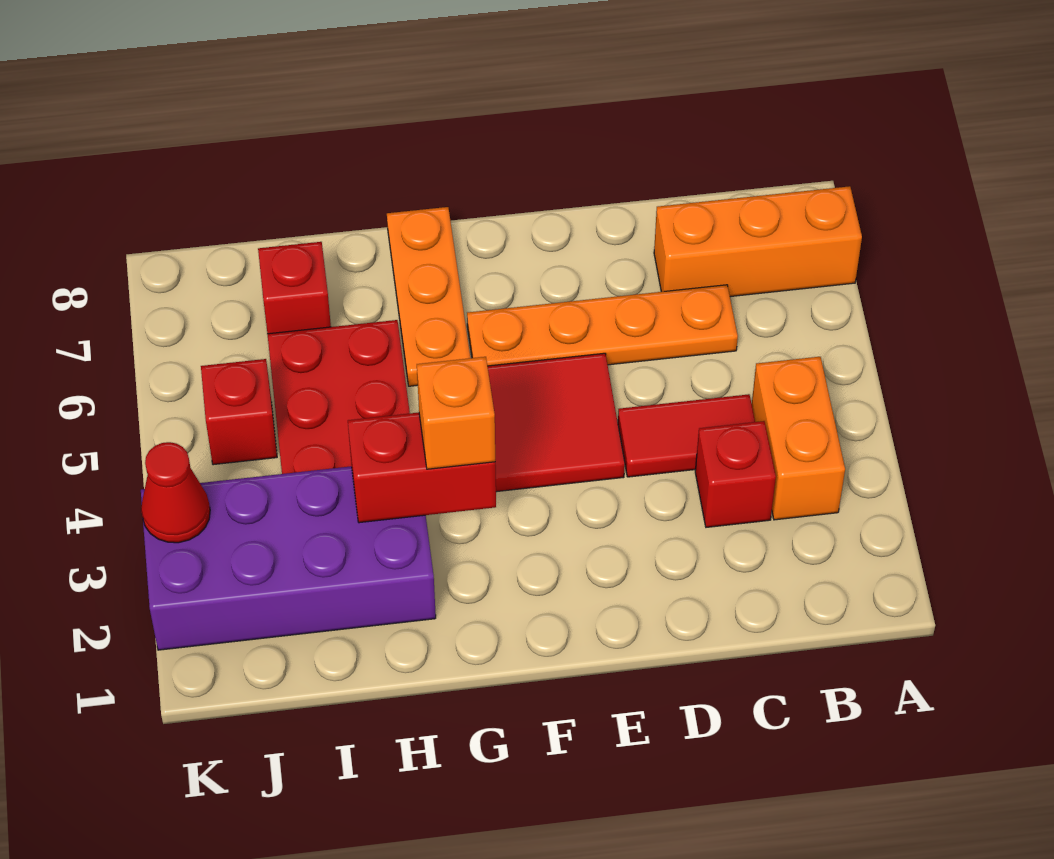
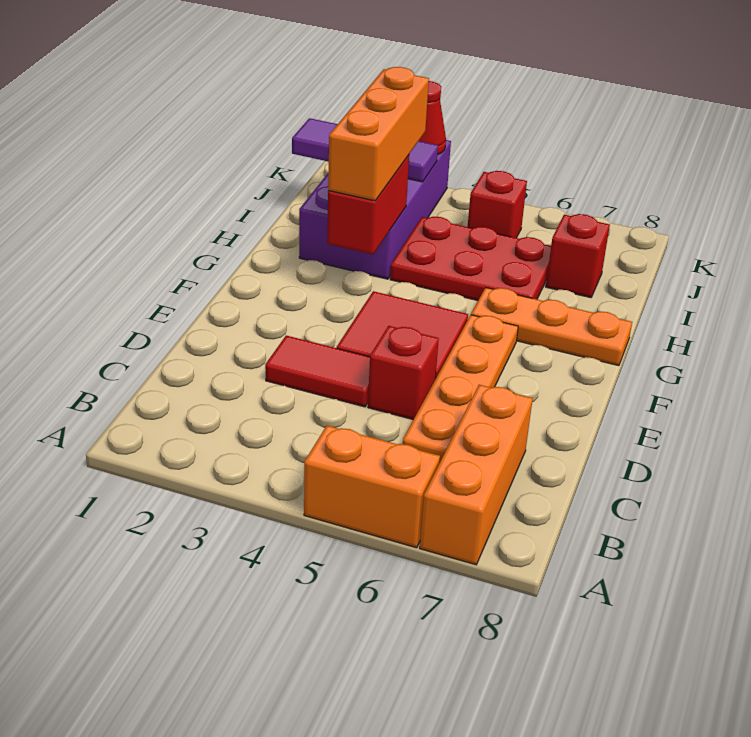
orange 1x2 brick [752,357,845,520] -> orange 1x2 brick moved to [304,426,440,548]
red 1x1 brick [695,421,776,527] -> red 1x1 brick moved to [368,326,439,420]
red 1x2 tile [618,394,755,477] -> red 1x2 tile turned to [265,336,370,407]
orange 1x1 brick [417,357,495,469] -> orange 1x3 brick [328,67,429,201]
none -> purple 1x3 tile [292,118,438,182]

